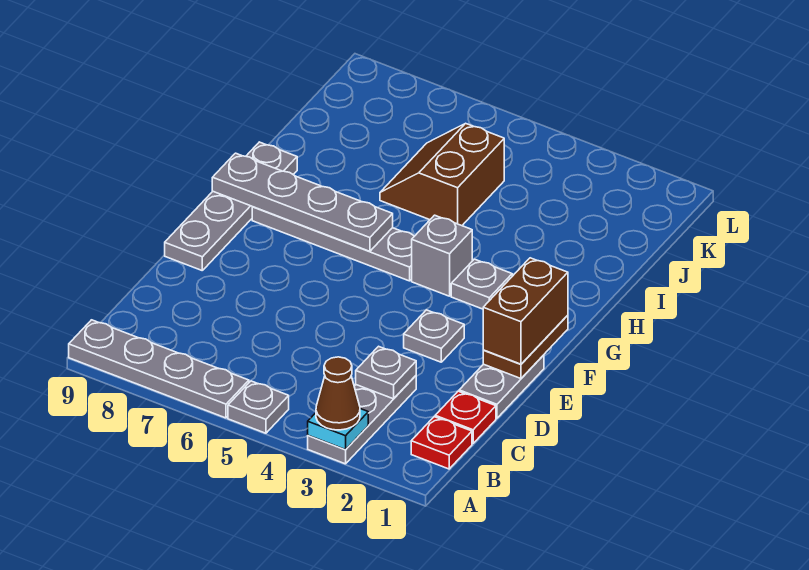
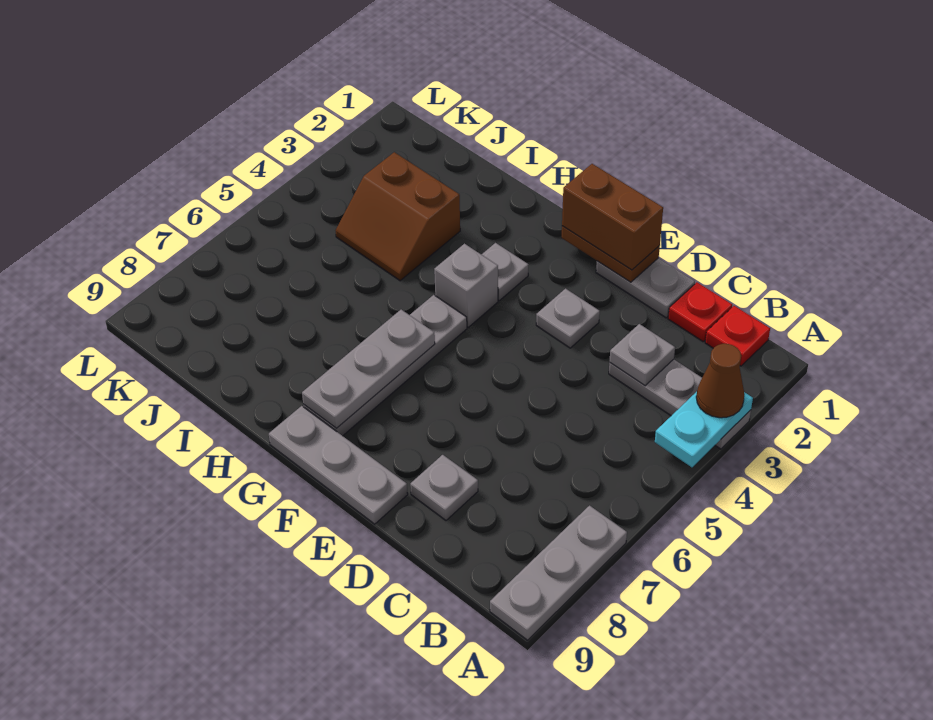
cyan 1x1 plate [308,409,368,450] -> cyan 1x2 plate [655,392,753,467]
grey 1x1 plate [228,381,289,433] -> grey 1x1 plate moved to [410,455,478,520]
grey 1x4 plate [69,320,249,418] -> grey 1x3 plate [490,506,627,640]
grey 1x4 plate [165,142,297,270] -> grey 1x3 plate [269,406,408,524]
grey 1x4 plate [212,153,393,252] -> grey 1x3 plate [302,310,435,428]
brown 2x2 slope [380,123,504,226] -> brown 2x2 slope moved to [336,152,460,281]

